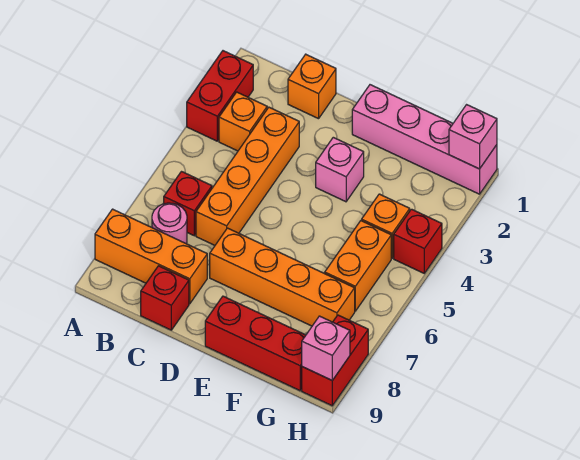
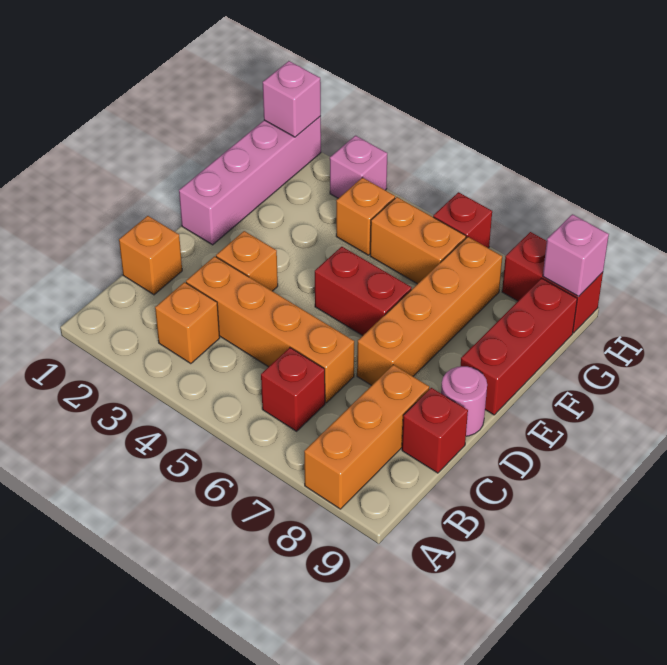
red 1x2 brick [187,51,253,141] -> red 1x2 brick moved to [315,247,412,336]
pink 1x1 round brick [152,203,187,244] -> pink 1x1 round brick moved to [441,366,487,436]
none -> orange 1x1 brick [216,231,278,291]
pink 1x1 brick [316,137,364,202] -> pink 1x1 brick moved to [330,136,387,198]
red 1x1 brick [394,209,442,273] -> red 1x1 brick moved to [433,192,492,248]

